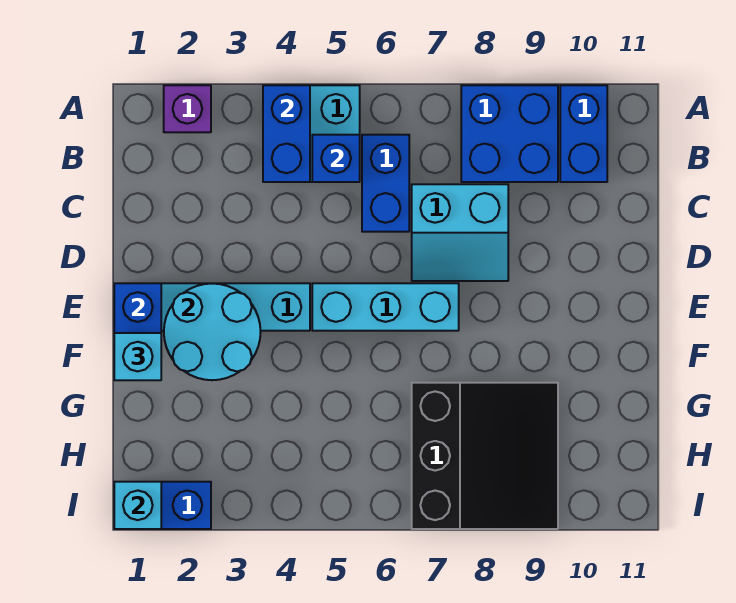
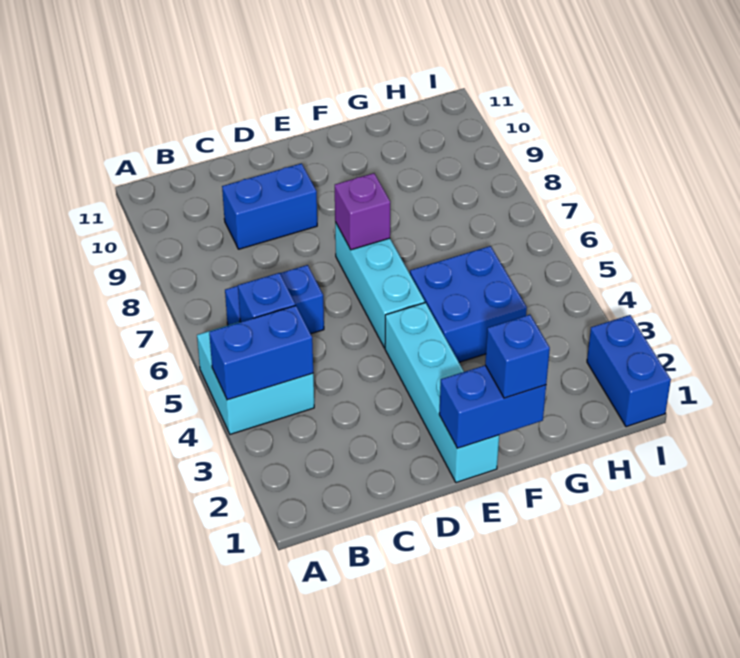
purple 1x1 brick [164,85,211,132] -> purple 1x1 brick moved to [335,173,390,250]
blue 2x2 brick [461,85,558,182] -> blue 2x2 brick moved to [410,246,527,362]
blue 1x2 brick [560,85,607,182] -> blue 1x2 brick moved to [222,163,317,249]
cyan 2x2 slope [412,184,508,281] -> none
cyan 2x2 round brick [164,283,261,380] -> none
cyan 1x1 brick [114,333,161,380] -> blue 1x1 brick [485,315,550,398]
black 3x3 slope [412,383,558,529] -> none
cyan 1x1 brick [114,482,161,529] -> none

